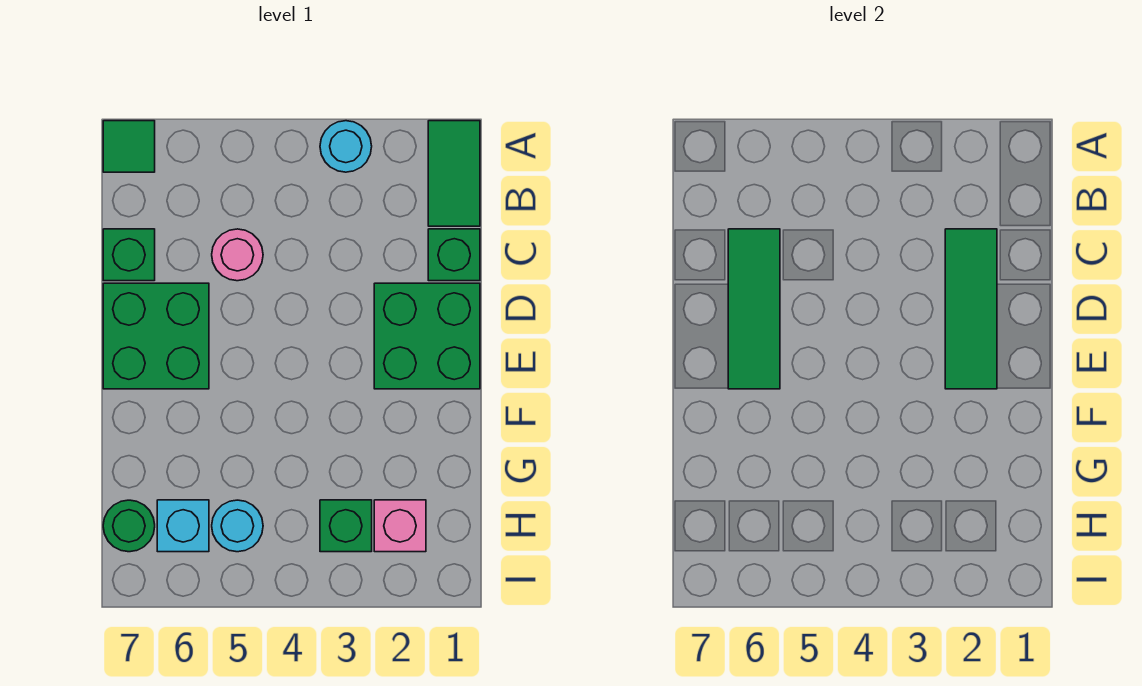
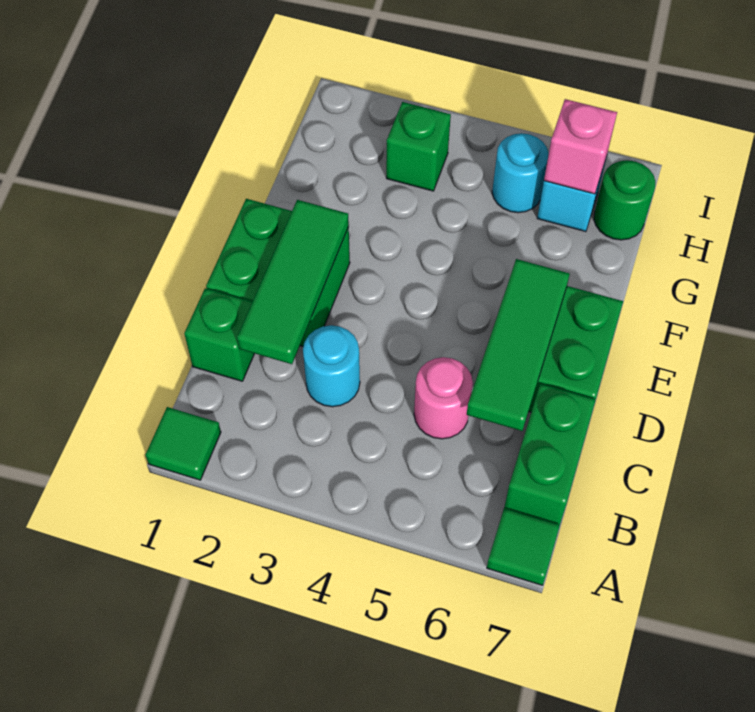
green 1x2 tile [428,121,480,226] -> green 1x1 tile [145,407,221,480]
cyan 1x1 round brick [320,121,372,172] -> cyan 1x1 round brick moved to [303,325,360,407]
green 1x1 brick [103,229,155,281] -> green 1x2 brick [504,384,596,525]
pink 1x1 brick [374,500,426,552] -> pink 1x1 brick moved to [544,99,617,194]

